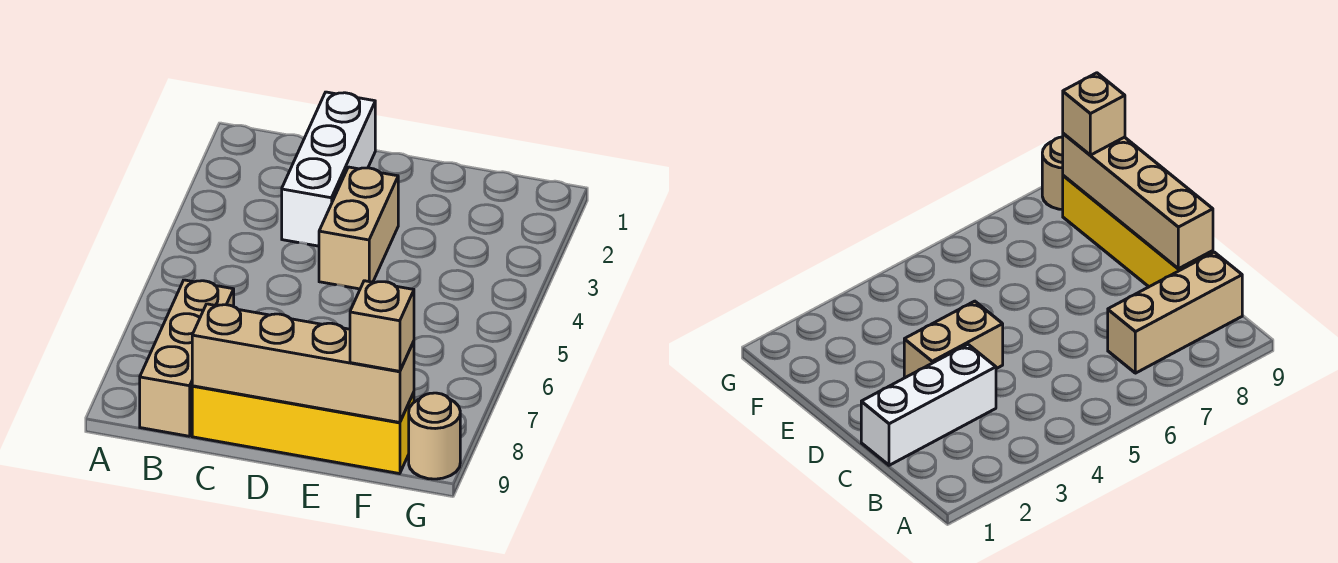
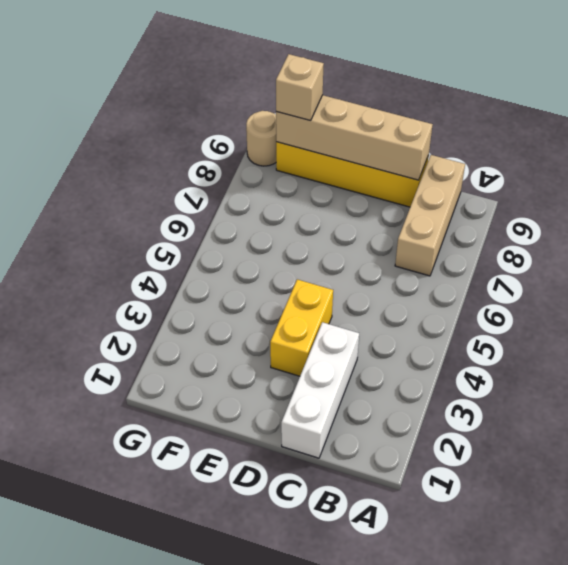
tan 1x2 brick [319,167,398,289] -> yellow 1x2 brick [270,279,333,376]

